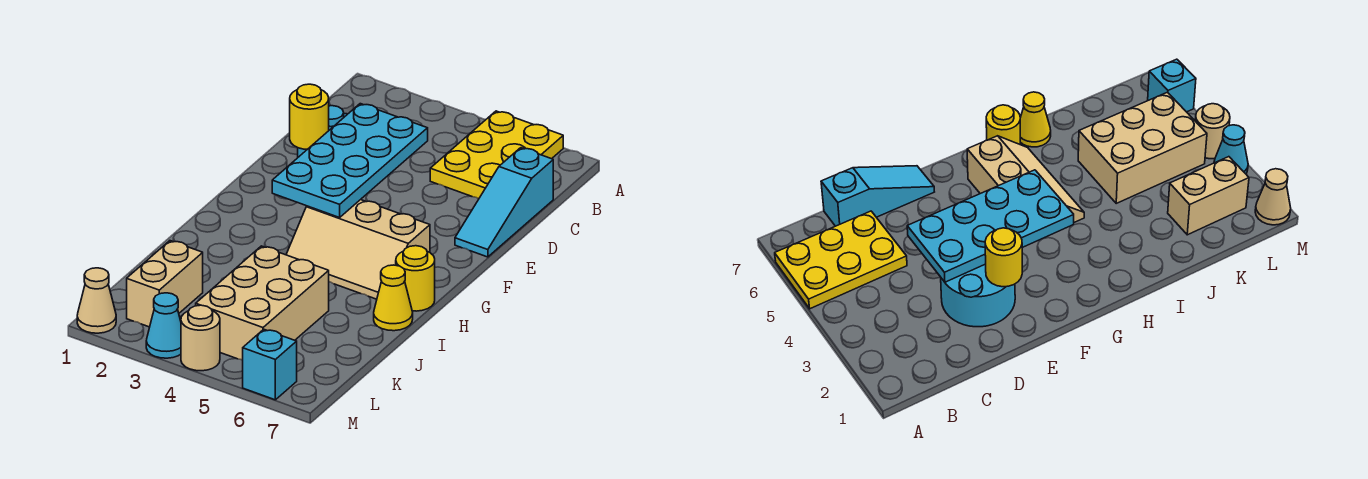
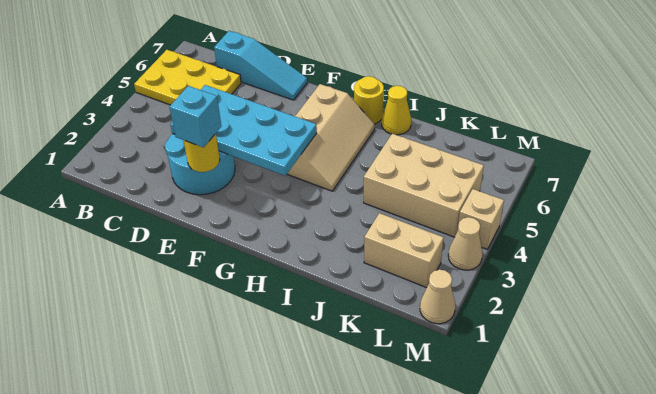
cyan 1x1 cone [146,293,181,358] -> tan 1x1 cone [448,217,483,270]
tan 1x1 round brick [181,305,220,371] -> tan 1x1 brick [458,189,504,249]
cyan 1x1 brick [243,329,297,400] -> cyan 1x1 brick moved to [169,86,221,147]

